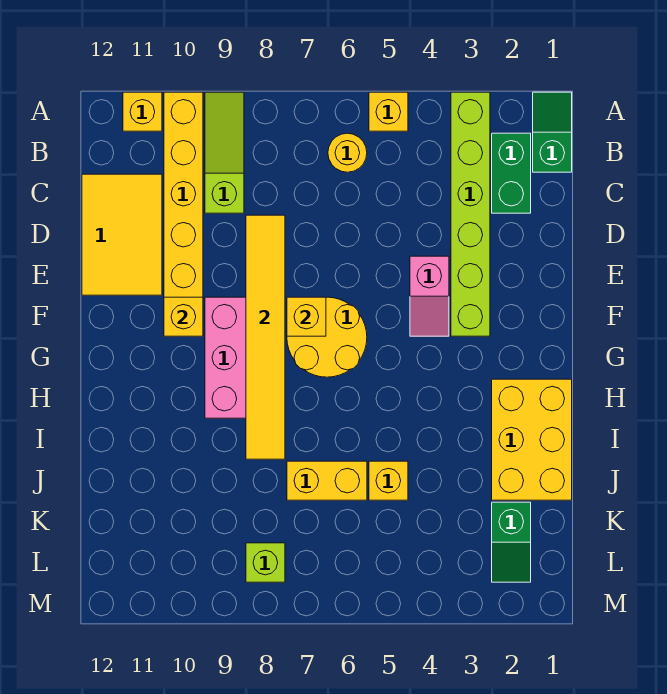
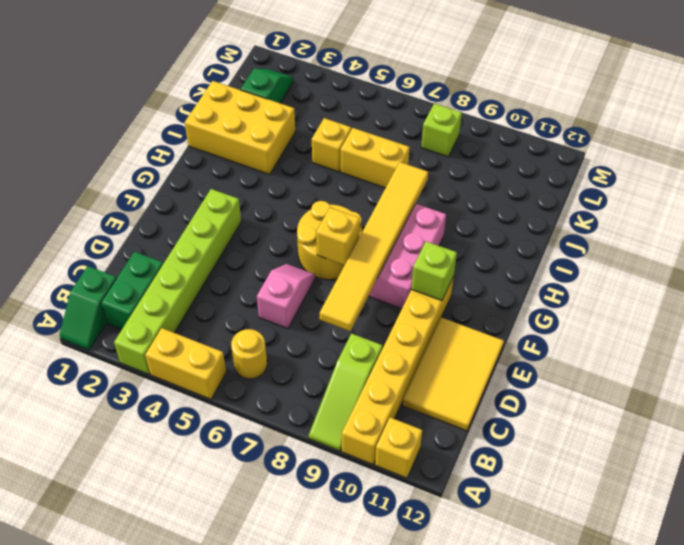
yellow 1x1 brick [369,92,408,131] -> yellow 1x2 brick [145,328,226,399]
pink 1x2 slope [410,256,449,336] -> pink 1x2 slope moved to [257,264,315,329]
yellow 1x1 brick [164,297,203,336] -> lime 1x1 brick [411,241,457,301]
yellow 2x3 brick [492,379,572,500] -> yellow 2x3 brick turned to [185,81,295,175]

